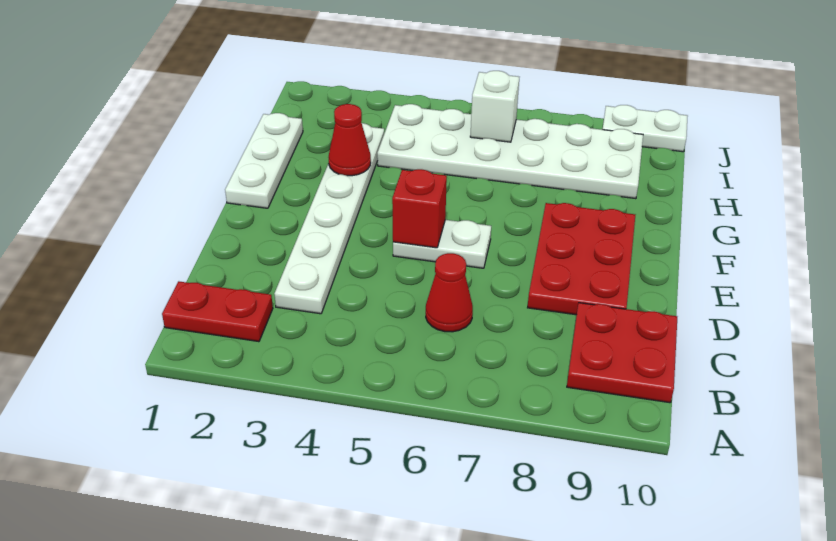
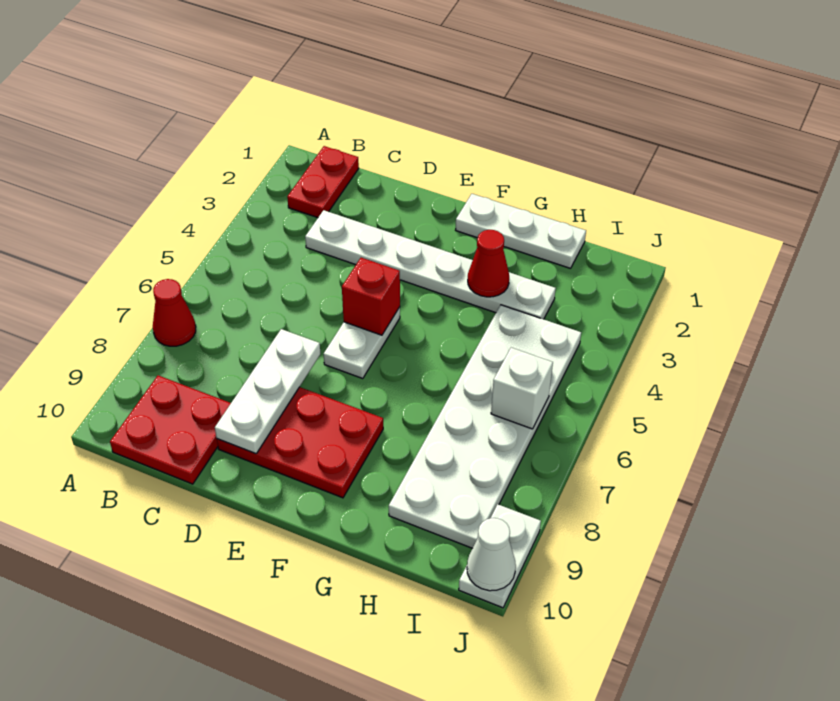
red 1x1 cone [426,253,473,332] -> red 1x1 cone moved to [153,279,196,346]
none -> white 1x3 plate [215,329,321,454]
none -> white 1x1 cone [467,518,516,591]

